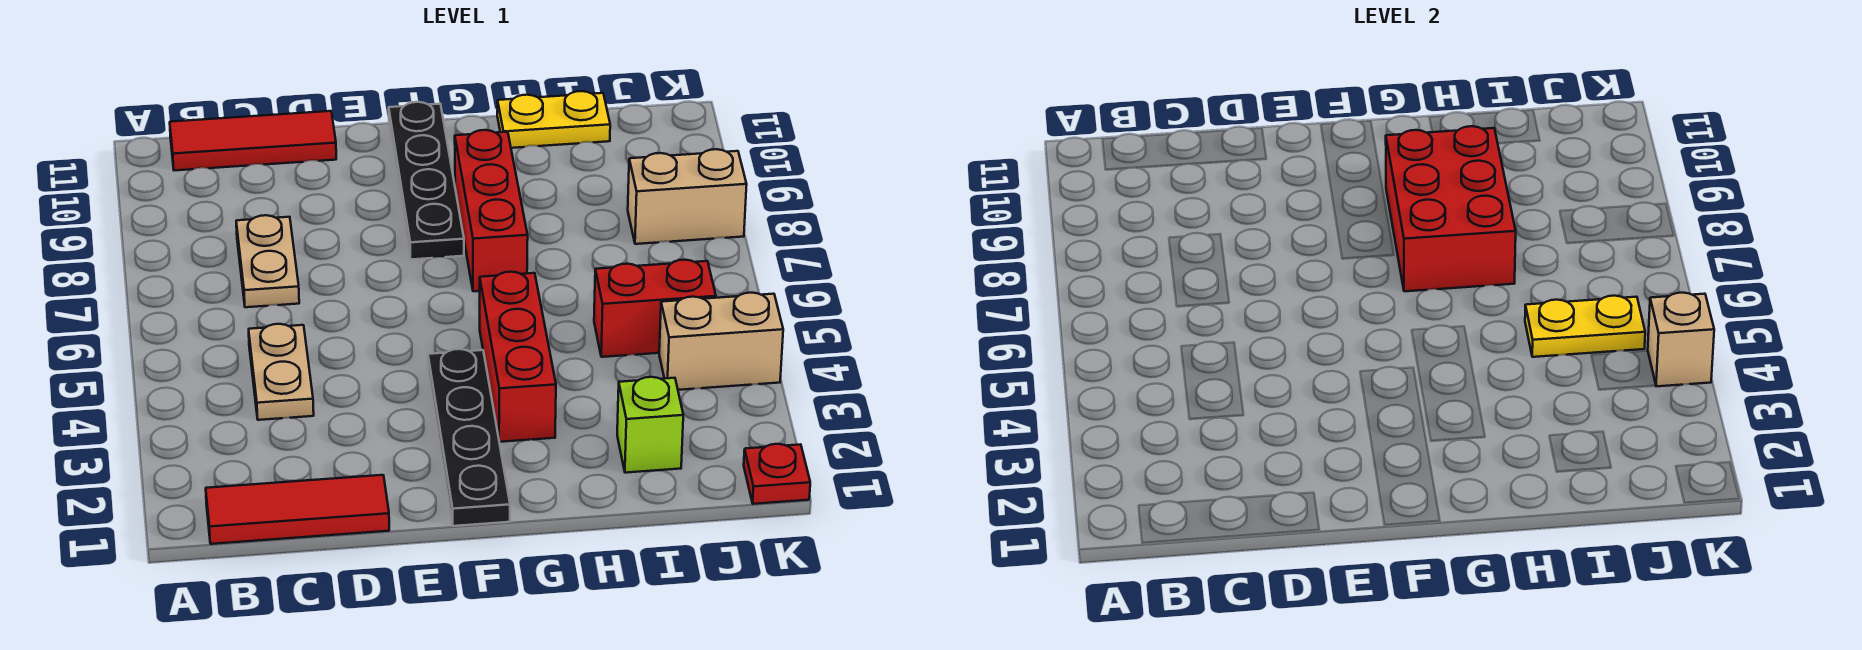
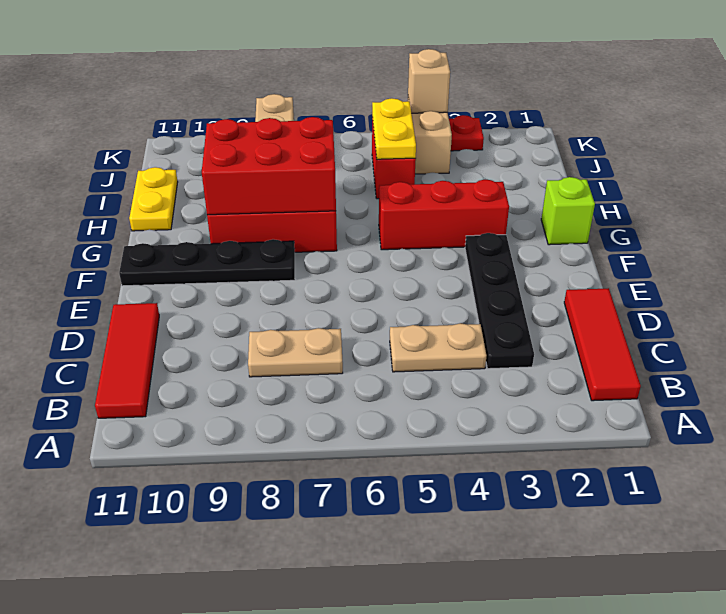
black 1x4 plate [428,349,510,526] -> black 1x4 plate turned to [465,233,534,369]
lime 1x1 brick [617,377,683,473] -> lime 1x1 brick moved to [541,177,595,245]
red 1x1 plate [744,444,810,504] -> red 1x1 plate moved to [449,115,484,151]

